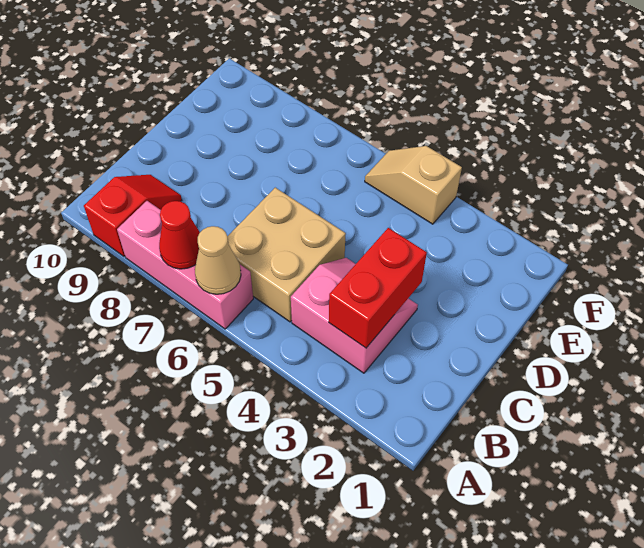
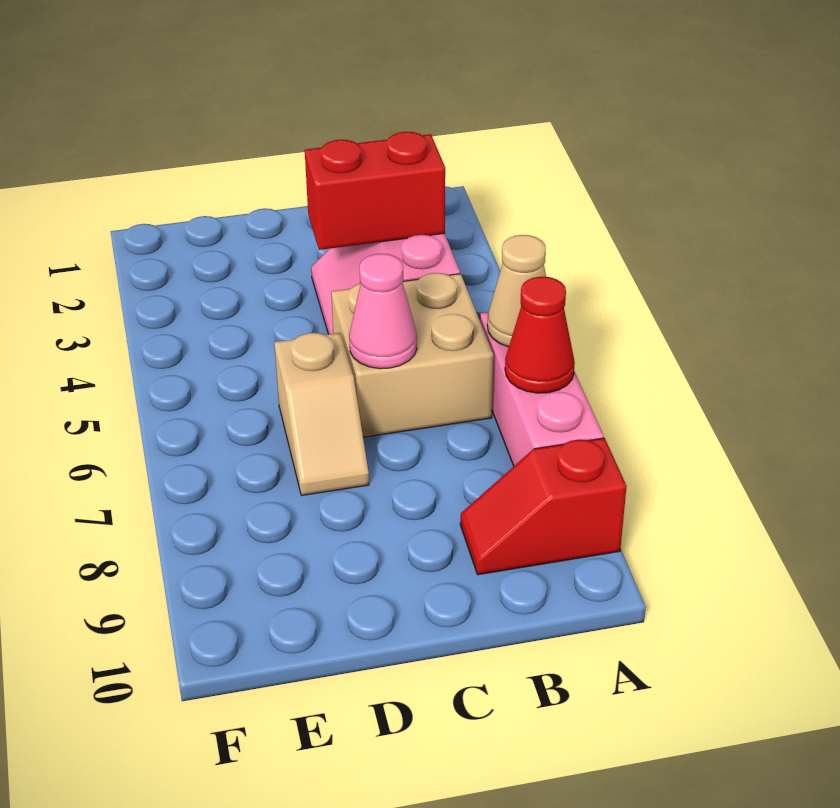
none -> pink 1x1 cone [349,254,417,369]
tan 1x2 slope [365,146,462,224] -> tan 1x2 slope moved to [274,333,369,496]

